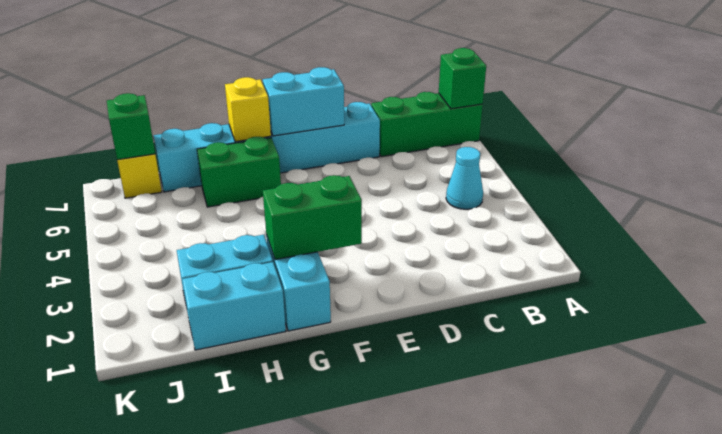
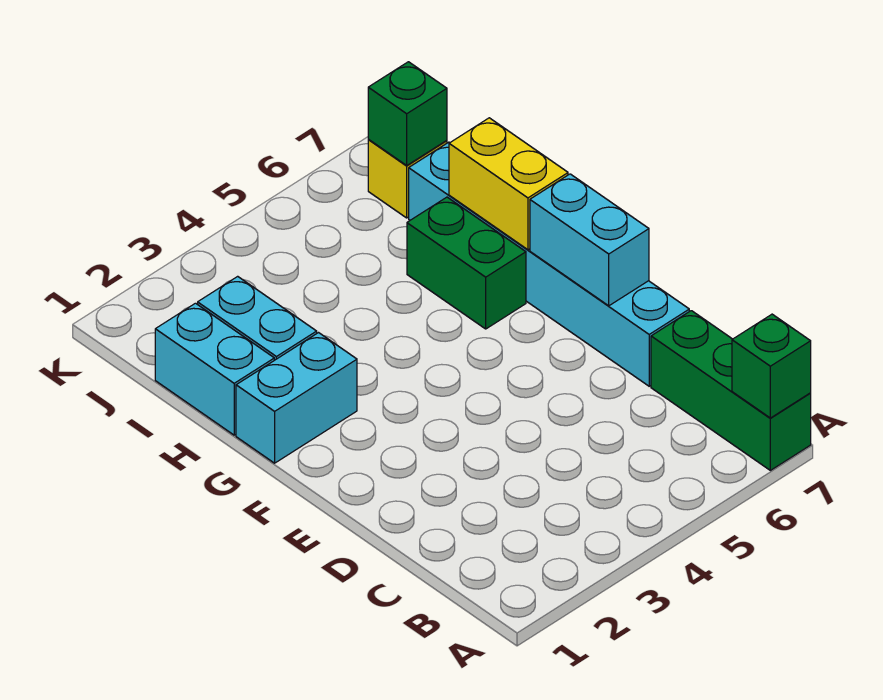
cyan 1x1 cone [446,147,483,209] -> none
green 1x2 brick [263,175,362,260] -> none
yellow 1x1 brick [225,77,271,142] -> yellow 1x2 brick [449,118,568,250]

